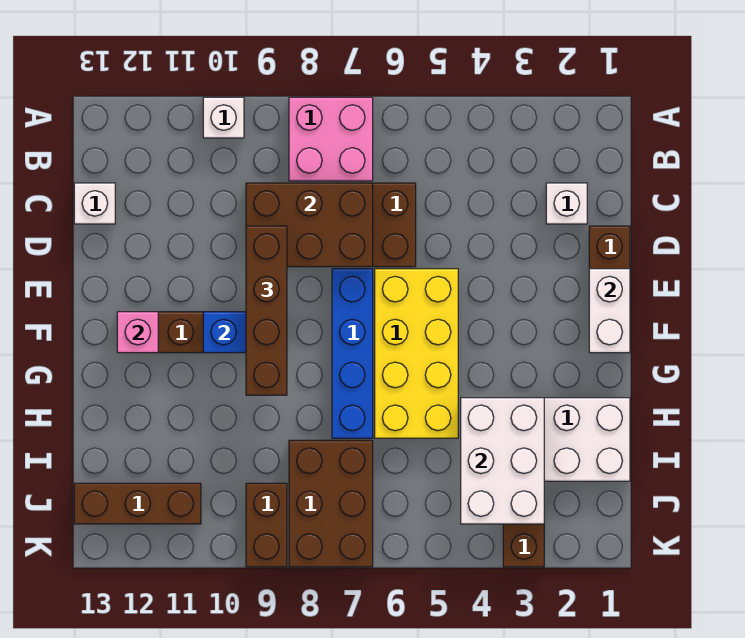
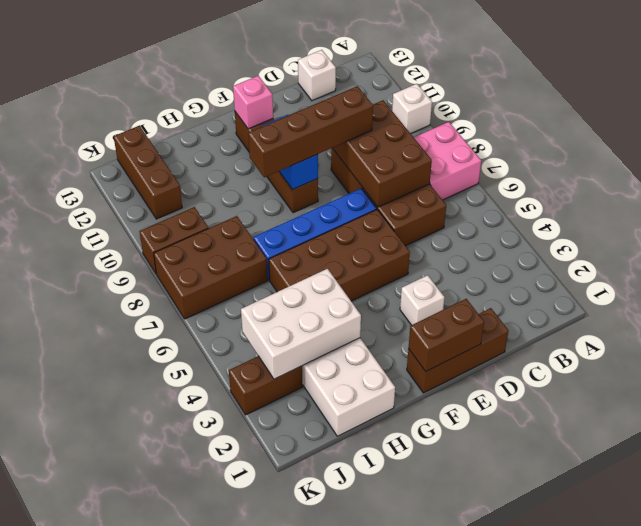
white 1x1 brick [546,183,587,224] -> white 1x1 brick moved to [400,275,445,325]
white 1x2 brick [589,269,630,353] -> brown 1x2 brick [408,299,484,372]
yellow 2x4 brick [375,269,458,438] -> brown 2x4 brick [269,210,410,301]

